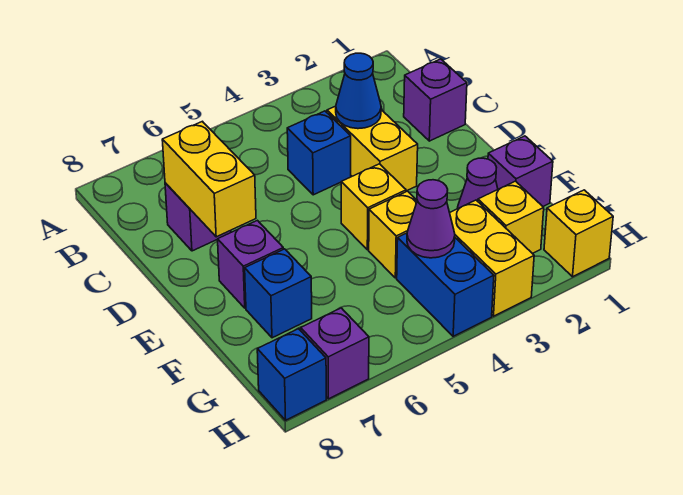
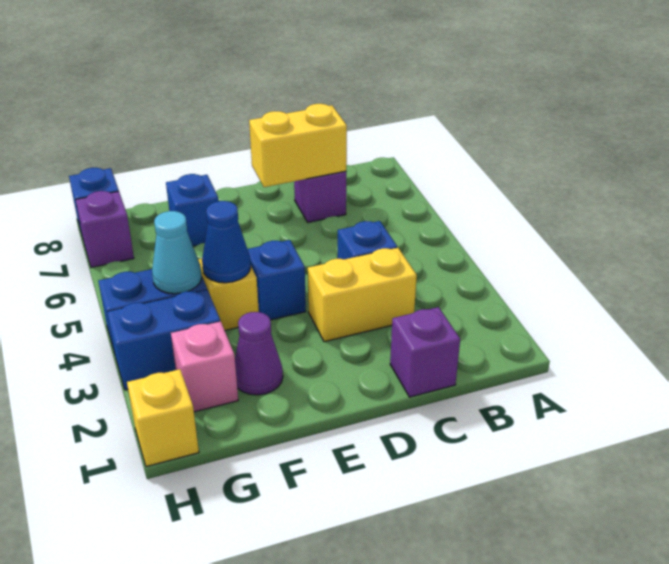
blue 1x1 cone [336,53,381,129] -> blue 1x1 cone moved to [202,201,251,283]
yellow 1x1 brick [341,164,406,250] -> blue 1x1 brick [248,240,306,320]
purple 1x1 brick [218,220,283,308] -> none
purple 1x1 brick [488,136,553,206] -> none
yellow 1x1 brick [478,181,544,254] -> pink 1x1 brick [171,321,238,412]
yellow 1x2 brick [450,200,534,316] -> blue 1x2 brick [107,290,220,390]
purple 1x1 cone [407,180,455,258] -> cyan 1x1 cone [152,211,202,294]

